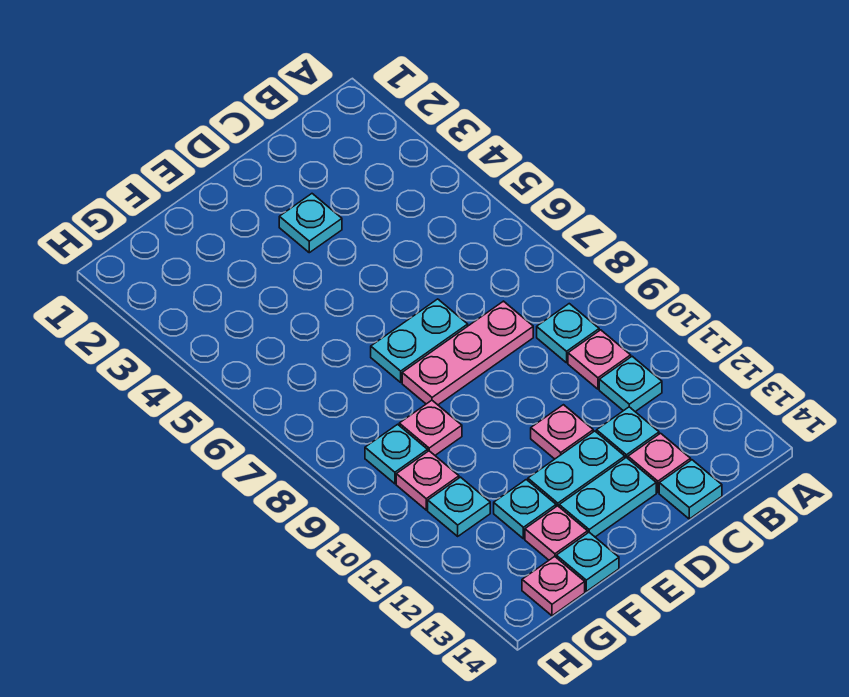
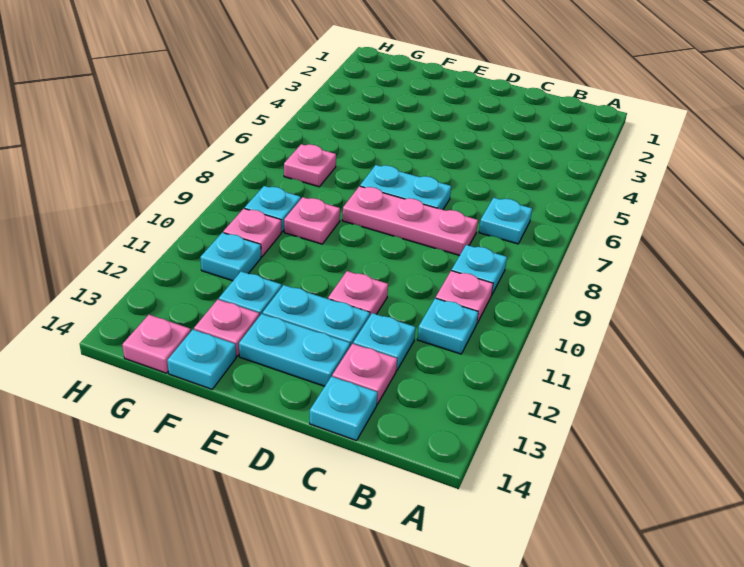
cyan 1x1 plate [279,194,342,253] -> cyan 1x1 plate moved to [479,198,532,244]
none -> pink 1x1 plate [284,144,336,187]

